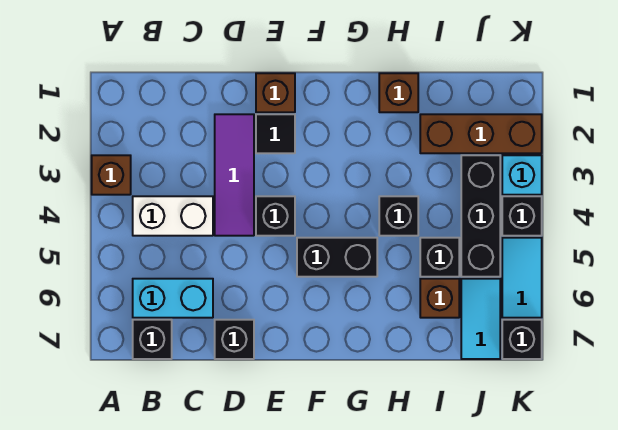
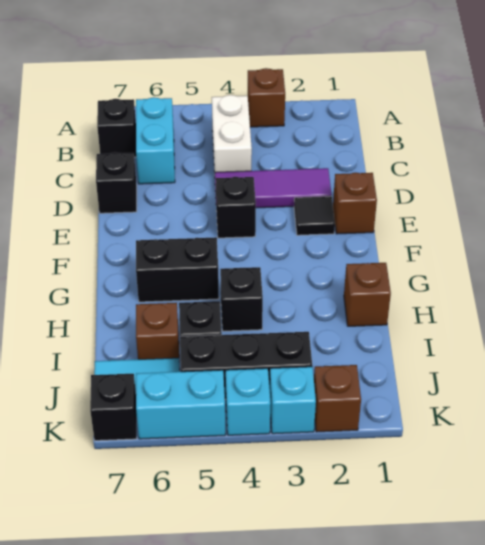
black 1x2 brick [297,238,377,277] -> black 1x2 brick turned to [136,237,219,302]
brown 1x3 brick [420,114,542,153] -> brown 1x1 brick [314,365,361,432]
black 1x1 brick [502,196,542,236] -> cyan 1x1 brick [225,368,271,435]
cyan 1x2 tile [502,238,542,318] -> cyan 1x2 brick [136,370,226,439]

